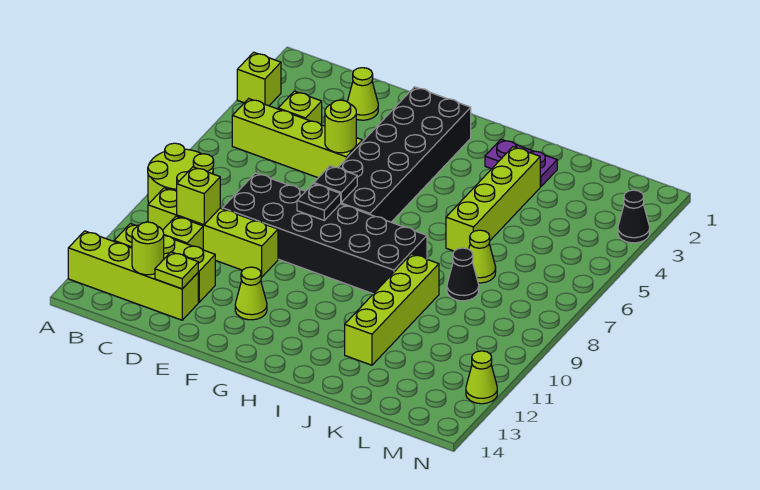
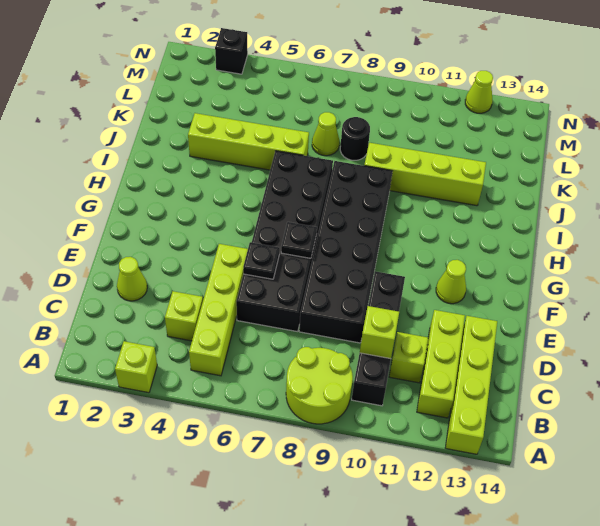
lime 1x4 brick [148,188,278,277] -> black 1x4 brick [352,271,405,406]
lime 1x1 round brick [132,222,164,275] -> none
lime 1x1 plate [155,252,198,289] -> none
lime 1x1 round brick [325,100,356,153] -> none
black 2x6 brick [338,87,471,222] -> black 2x6 brick turned to [236,151,333,332]
black 1x1 plate [297,184,341,220] -> black 1x1 plate moved to [243,242,280,279]
purple 1x2 plate [485,139,557,187] -> none
black 1x1 cone [447,248,479,301] -> black 1x1 round brick [340,117,370,160]
black 1x1 cone [618,190,650,243] -> black 1x1 brick [215,28,248,74]

